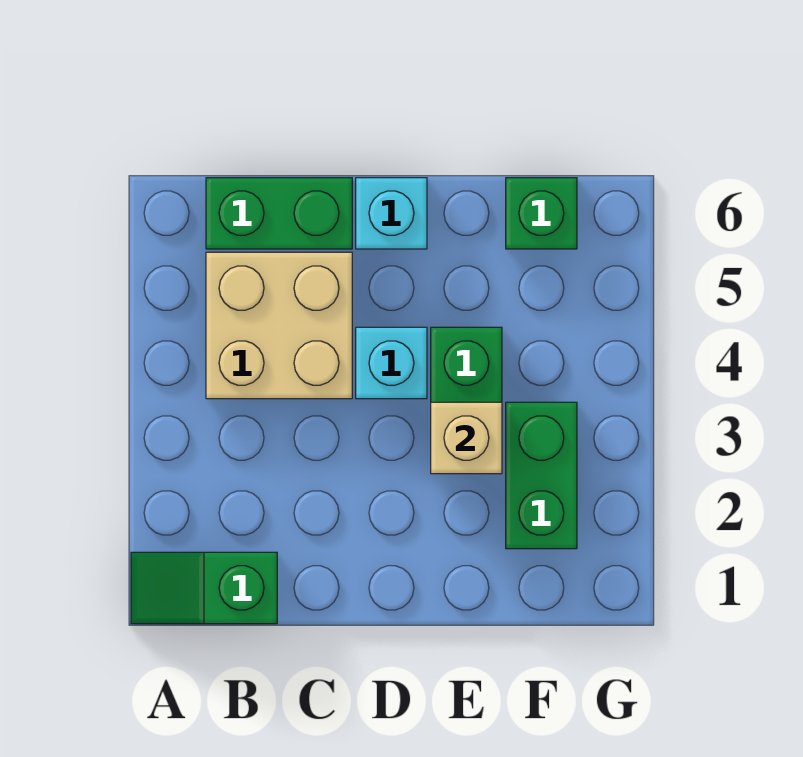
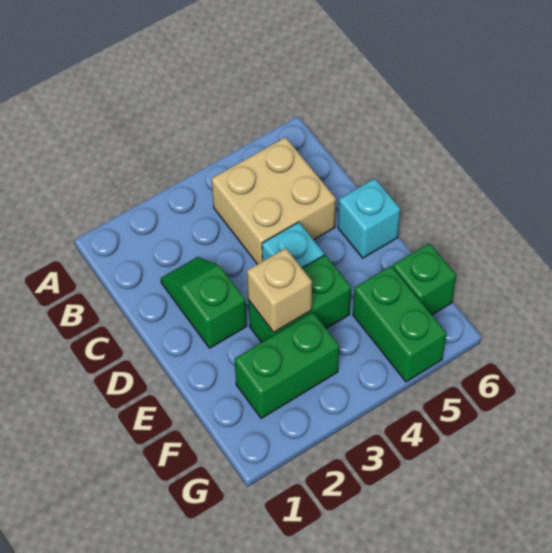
green 1x2 slope [131,552,277,624] -> green 1x2 slope moved to [161,257,247,348]
green 1x2 brick [206,178,352,249] -> green 1x2 brick moved to [353,266,446,382]

